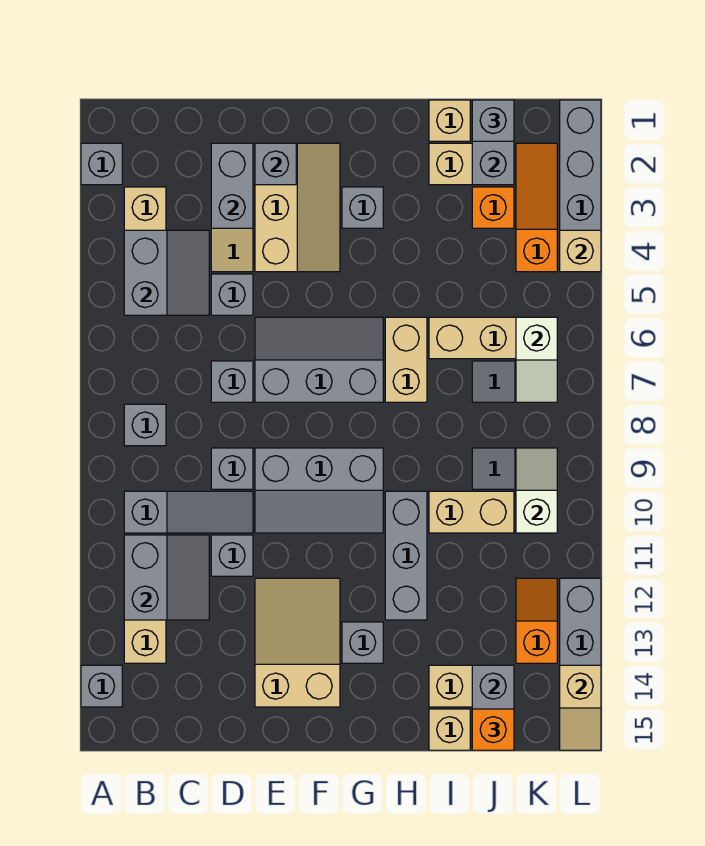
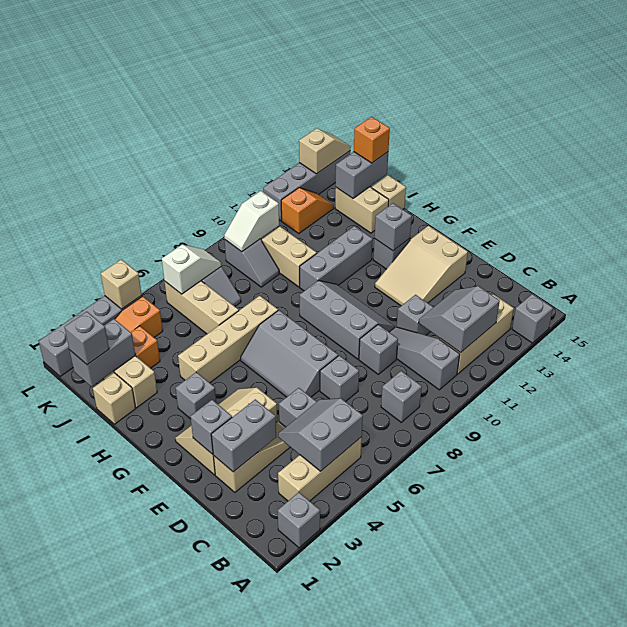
none -> grey 1x1 brick [374,203,412,251]
tan 1x2 brick [385,317,427,402] -> tan 1x4 brick [178,296,278,383]
orange 1x2 slope [516,578,557,663] -> orange 1x2 slope turned to [281,188,334,233]

